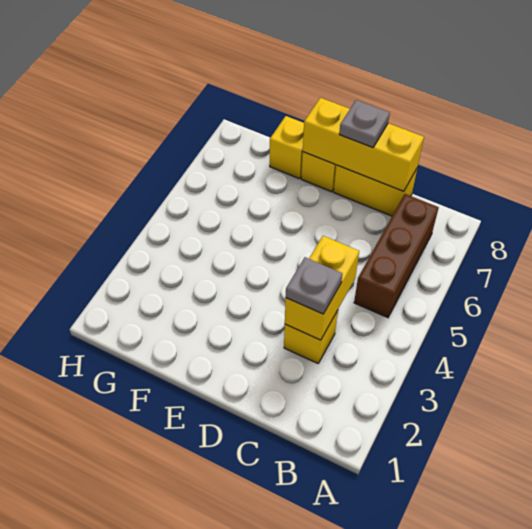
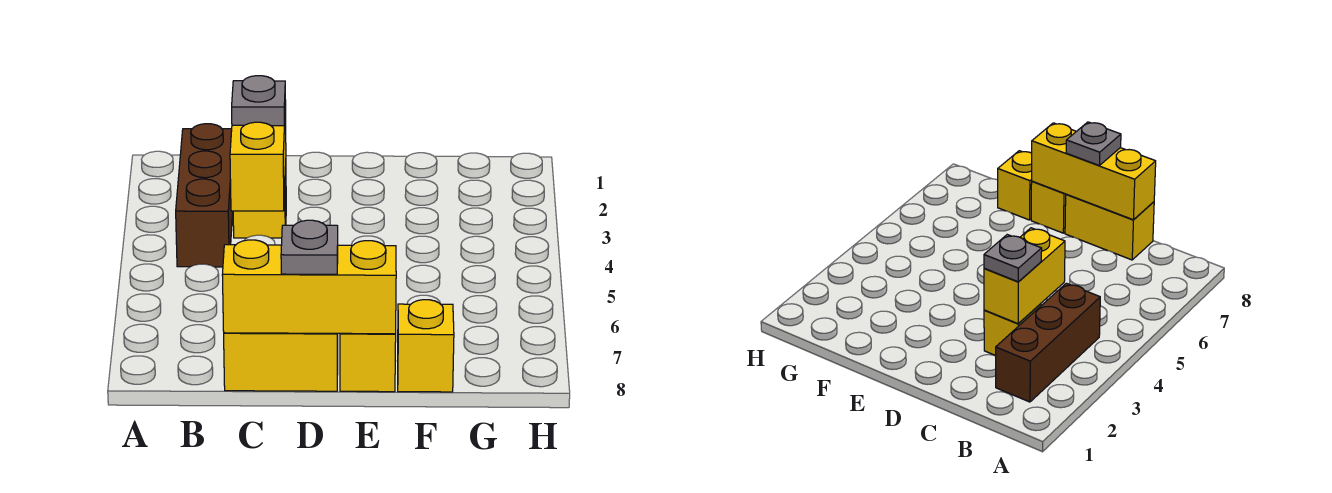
brown 1x3 brick [354,194,439,318] -> brown 1x3 brick moved to [176,124,233,267]

